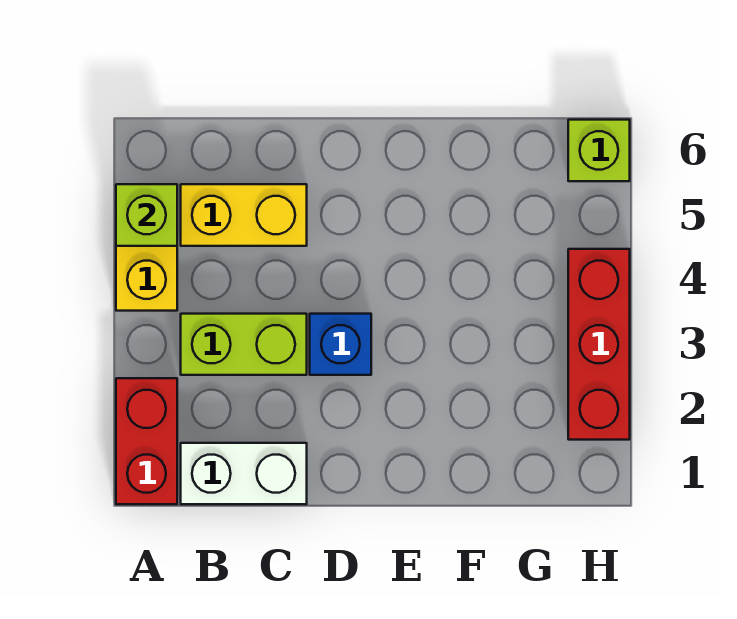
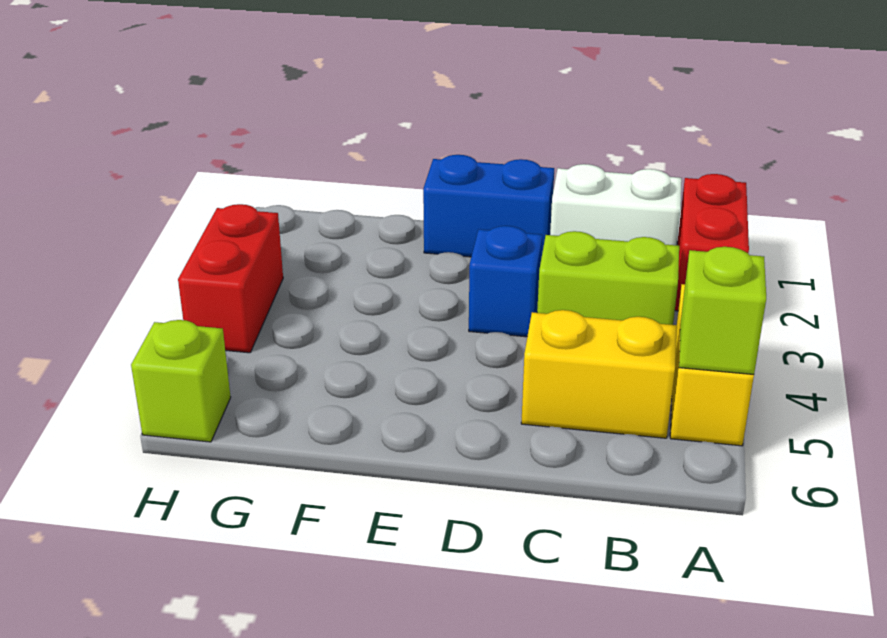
none -> blue 1x2 brick [423,155,554,258]
red 1x3 brick [568,249,630,440] -> red 1x2 brick [178,204,283,353]

